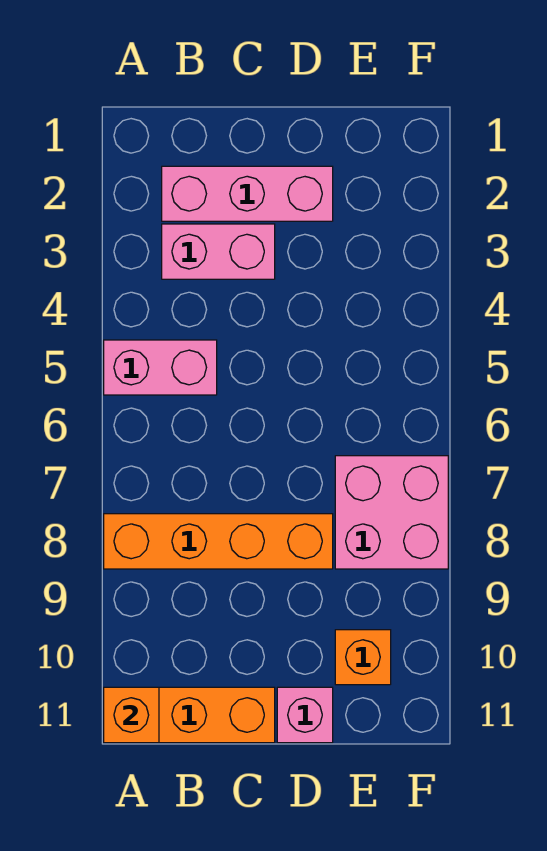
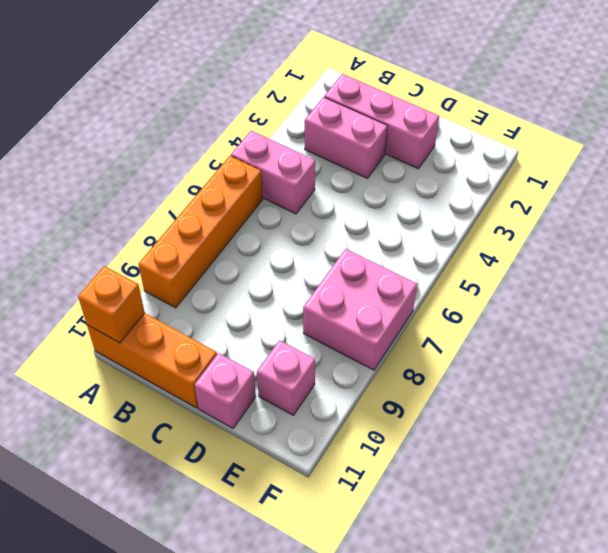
orange 1x4 brick [104,514,333,569] -> orange 1x4 brick turned to [138,156,263,308]
orange 1x1 brick [335,630,391,685] -> pink 1x1 brick [257,340,315,415]

